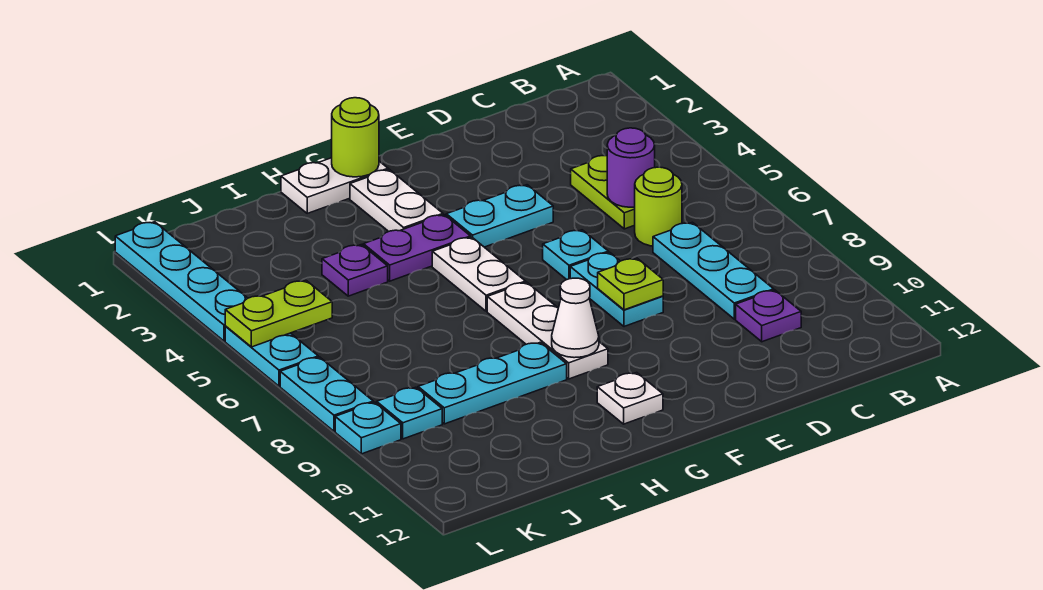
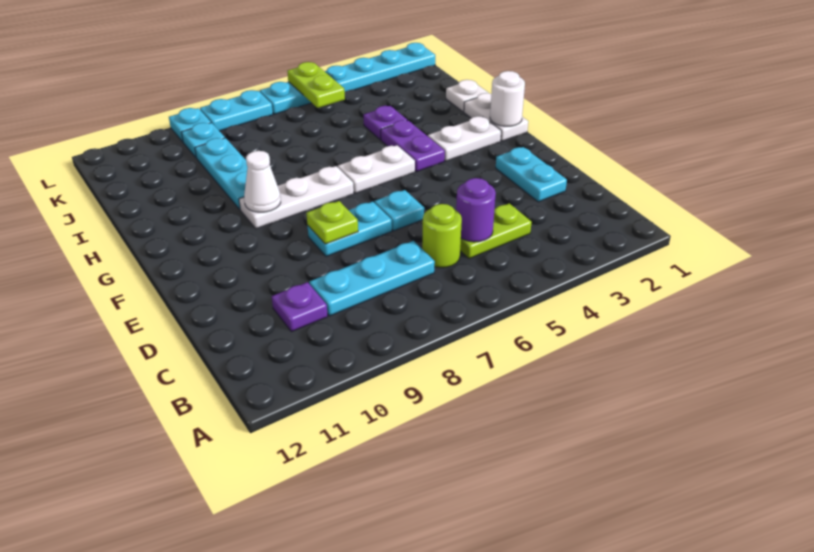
cyan 1x2 plate [446,185,553,247] -> cyan 1x2 plate moved to [496,147,567,202]
lime 1x1 round brick [332,98,379,177] -> white 1x1 round brick [490,71,525,126]
white 1x1 plate [597,373,663,424] -> white 1x1 plate moved to [446,80,488,112]

